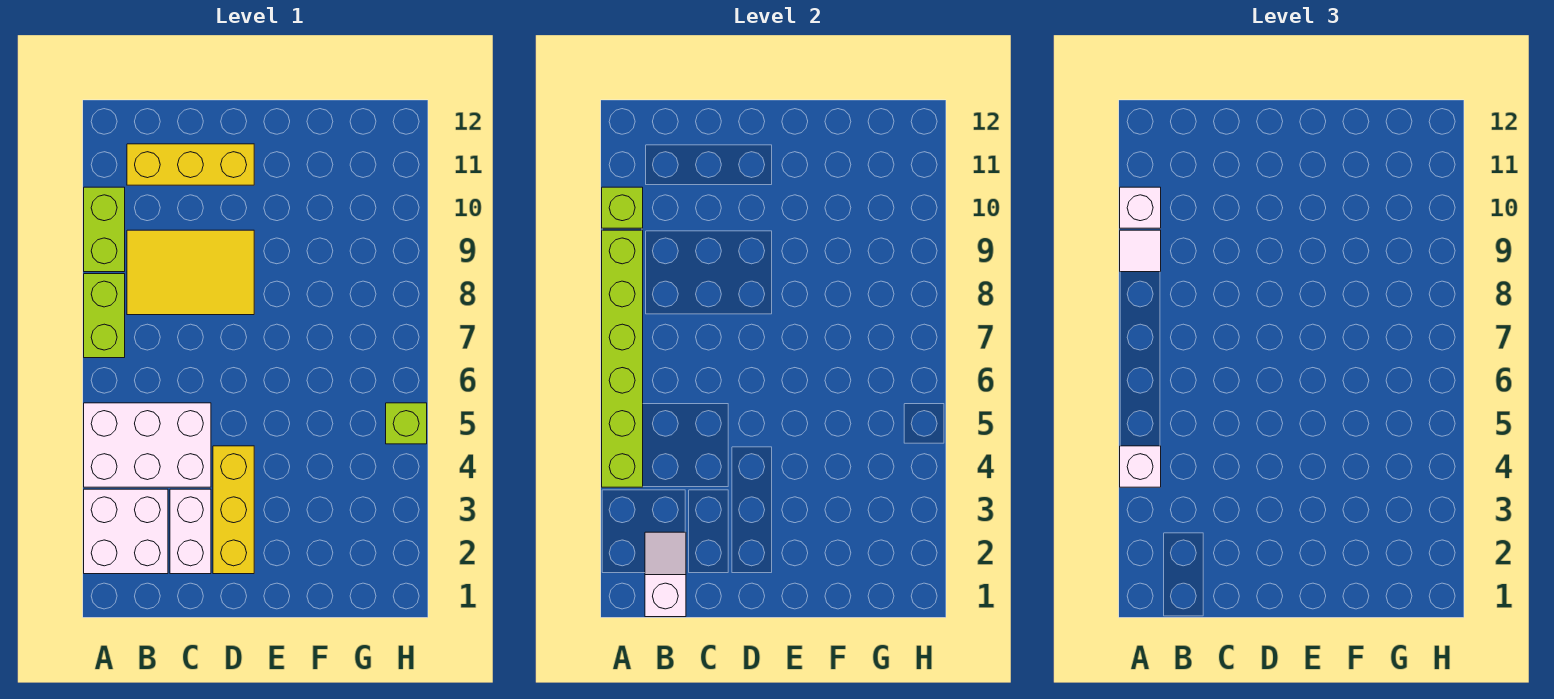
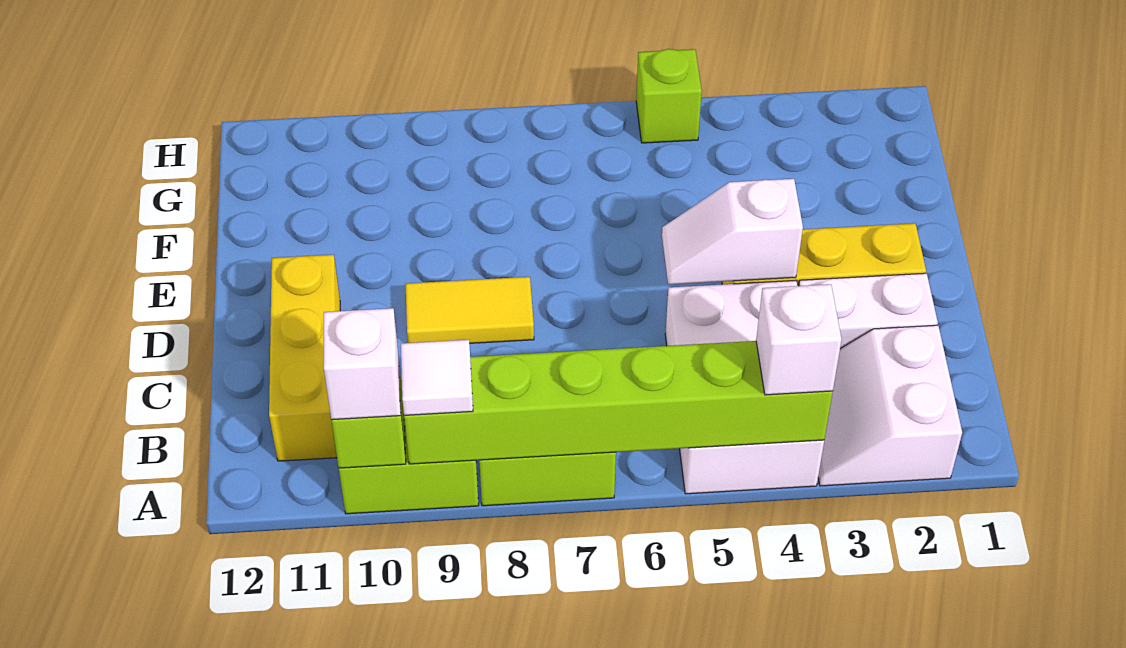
white 2x2 brick [84,489,168,574] -> white 2x2 slope [818,325,962,486]
white 1x2 slope [645,532,686,617] -> white 1x2 slope moved to [662,179,803,284]
yellow 2x3 tile [127,230,254,315] -> yellow 1x2 tile [406,277,534,343]

